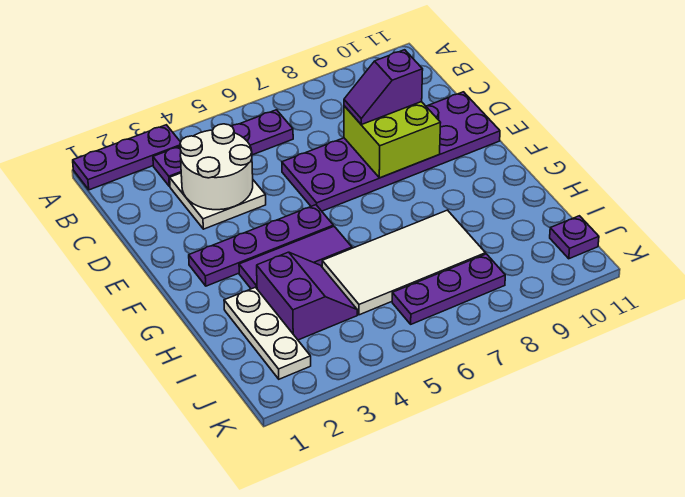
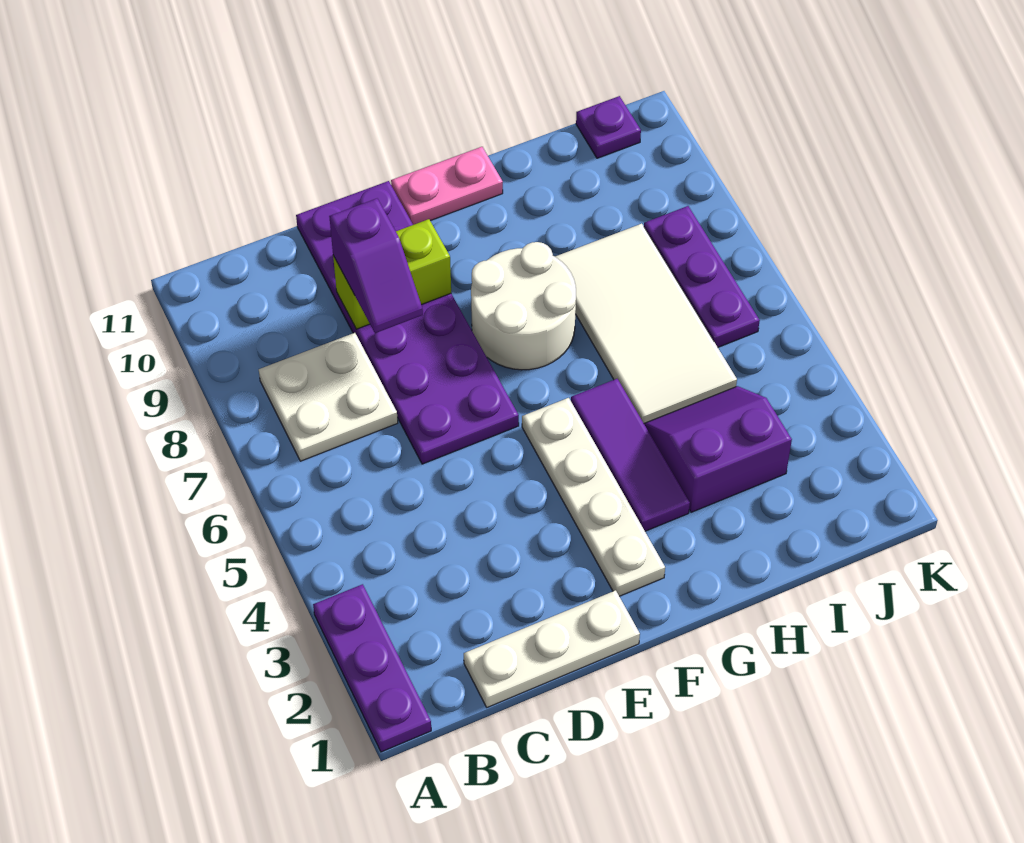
purple 1x4 plate [153,110,293,187] -> none
white 2x2 plate [170,173,266,229] -> white 2x2 plate moved to [259,333,398,461]
white 2x2 round brick [180,124,253,210] -> white 2x2 round brick moved to [471,242,576,370]
lime 2x2 brick [344,102,441,178] -> lime 1x2 brick [333,219,451,329]
purple 1x4 plate [189,205,333,286] -> white 1x4 plate [522,398,665,596]
none -> pink 1x2 plate [391,147,503,225]
white 1x3 plate [224,287,311,379] -> white 1x3 plate moved to [464,590,640,707]

